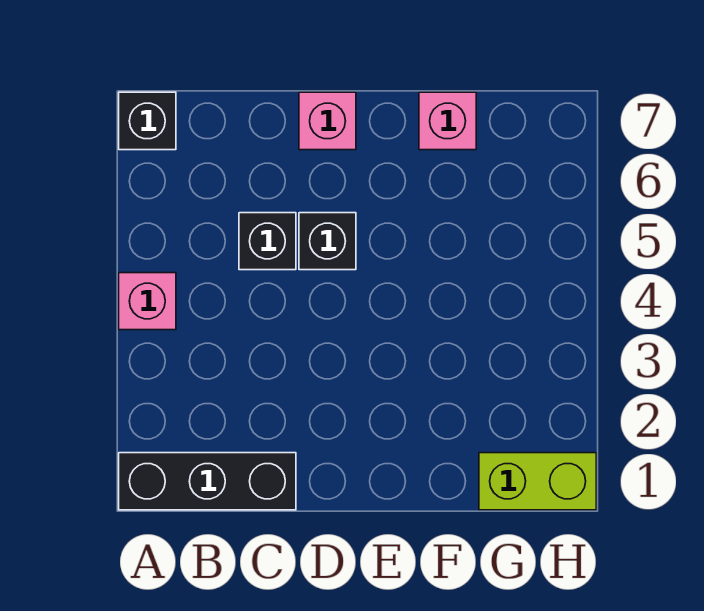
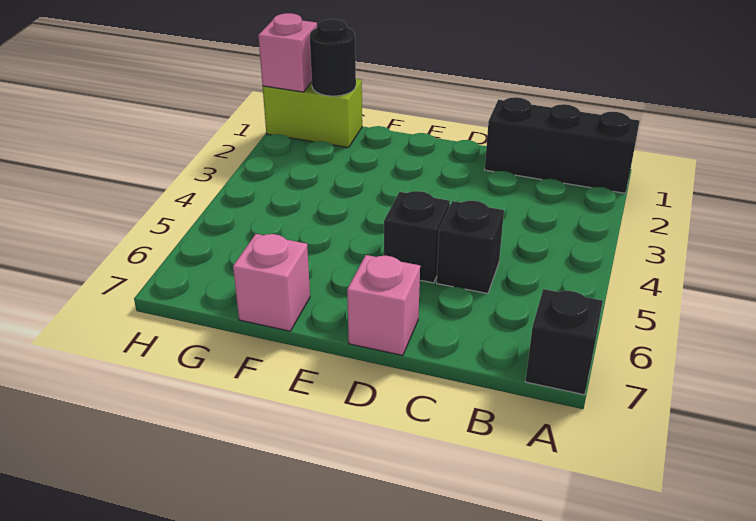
pink 1x1 brick [119,273,176,330] -> pink 1x1 brick moved to [258,13,317,92]
none -> black 1x1 round brick [310,19,356,96]

